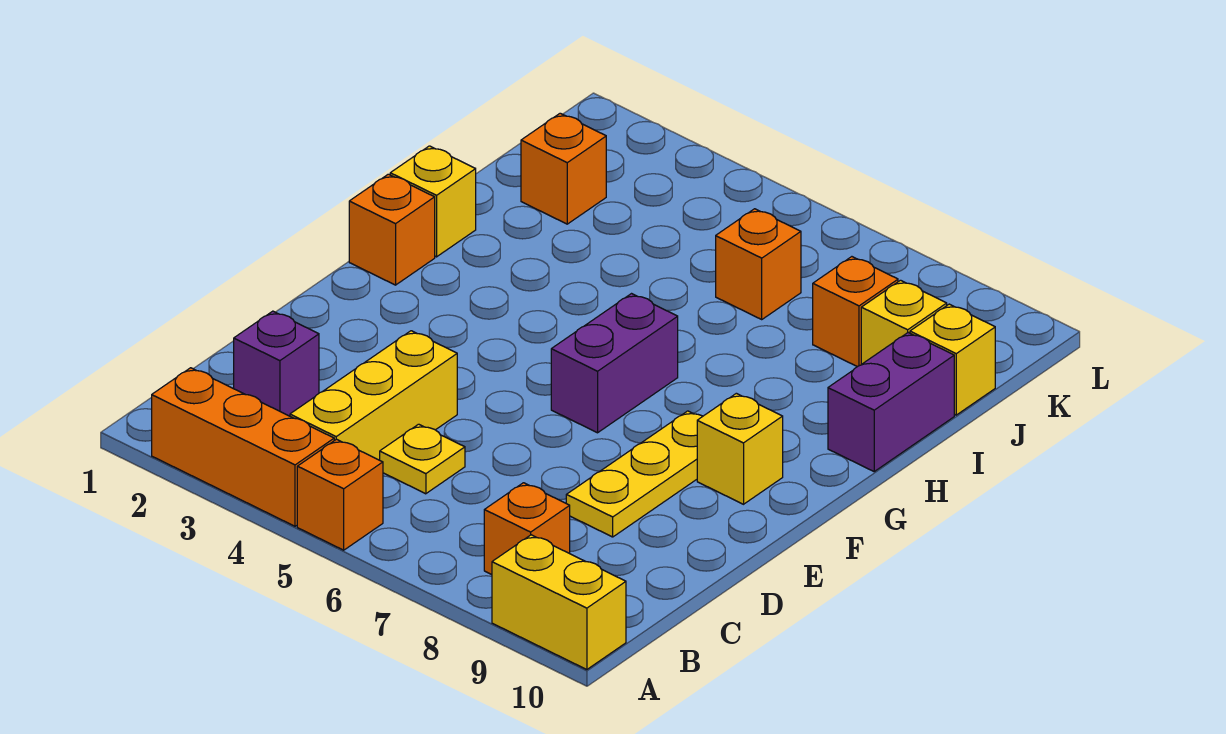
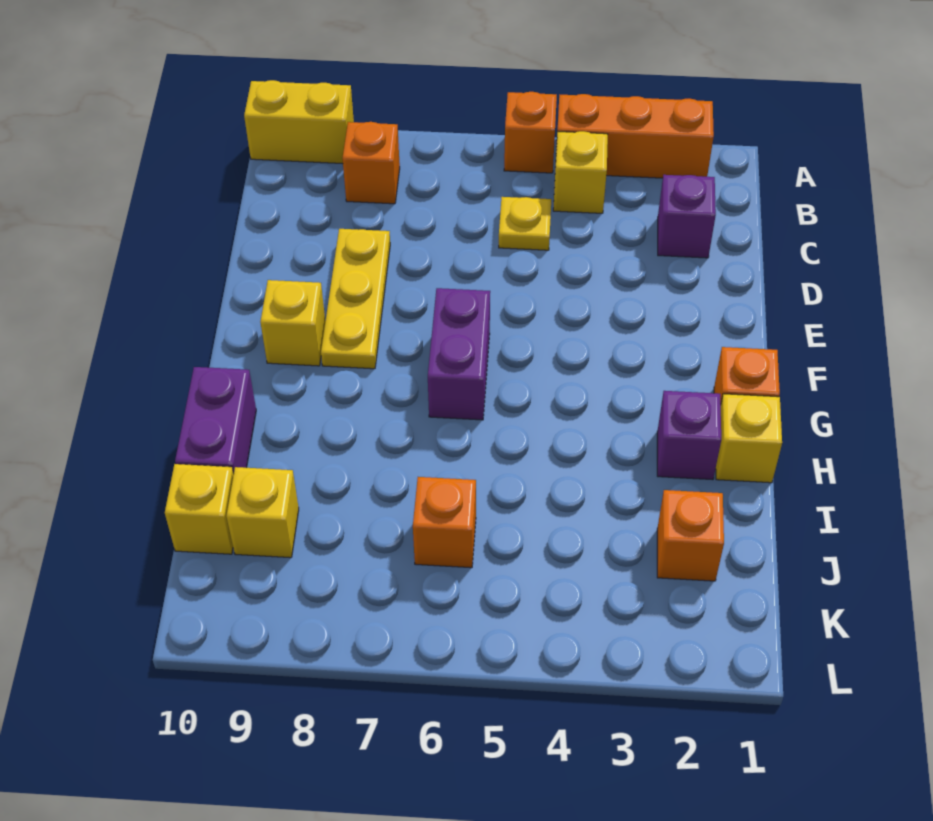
yellow 1x3 brick [290,331,457,460] -> yellow 1x1 brick [553,131,608,213]
none -> purple 1x1 brick [657,391,721,480]
orange 1x1 brick [813,257,898,367] -> none

